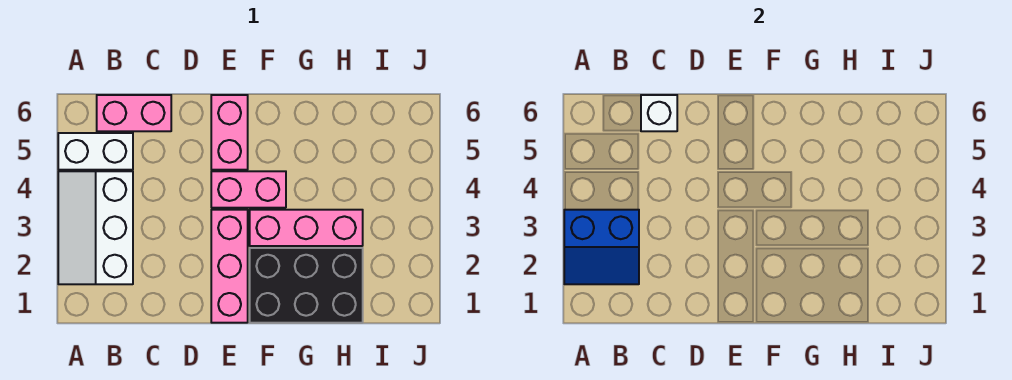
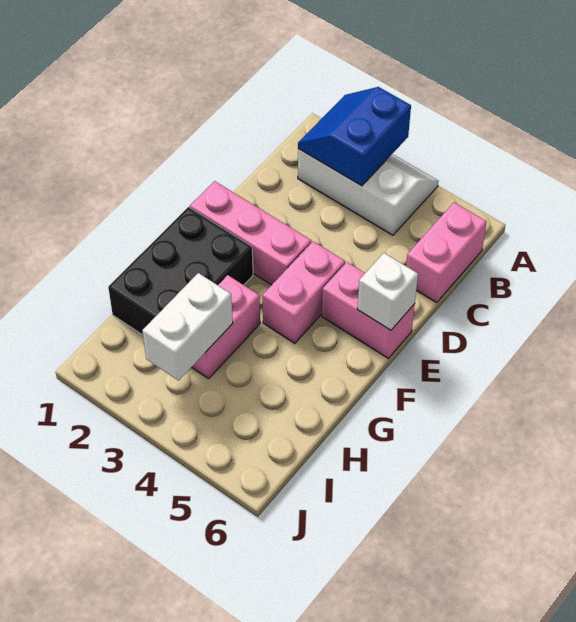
white 1x2 brick [58,133,133,170] -> white 1x2 brick moved to [142,273,233,381]
white 1x1 brick [641,95,677,131] -> white 1x1 brick moved to [357,253,418,330]
pink 1x3 brick [250,210,363,246] -> pink 1x2 brick [192,275,260,379]

